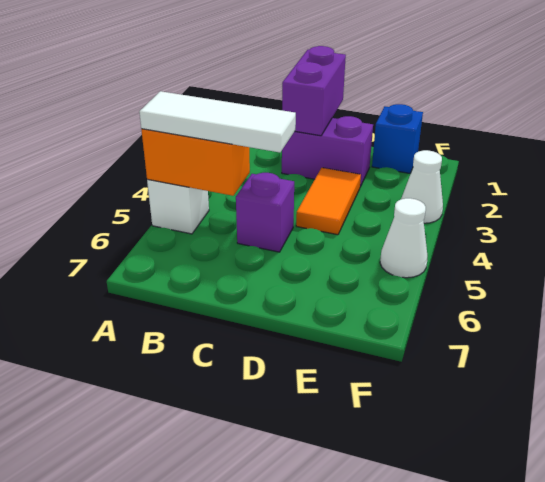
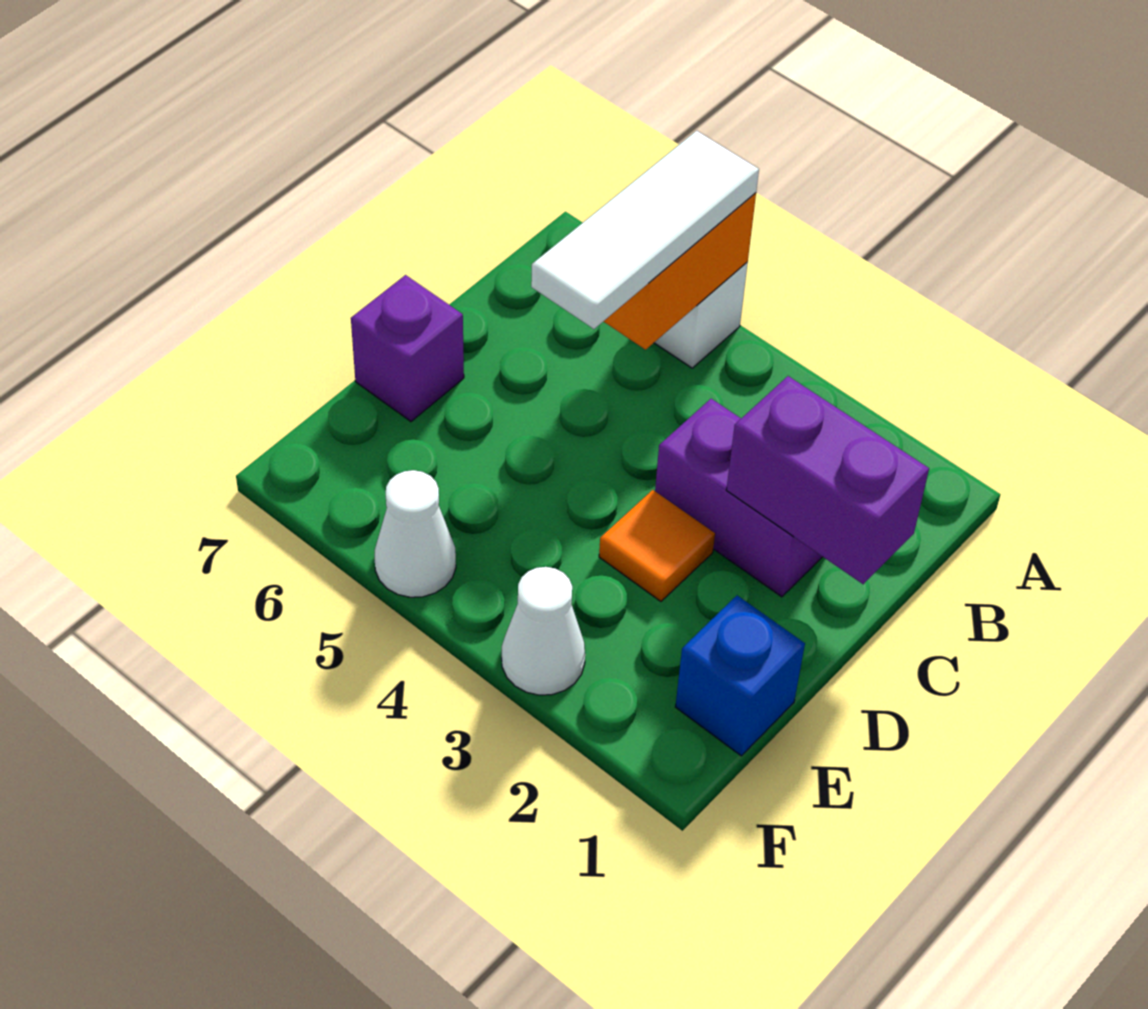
purple 1x2 brick [282,116,373,187] -> purple 1x2 brick turned to [655,399,822,597]
purple 1x1 brick [236,173,294,252] -> purple 1x1 brick moved to [351,275,464,422]
orange 1x2 tile [296,168,361,235] -> orange 1x1 tile [599,490,715,601]

